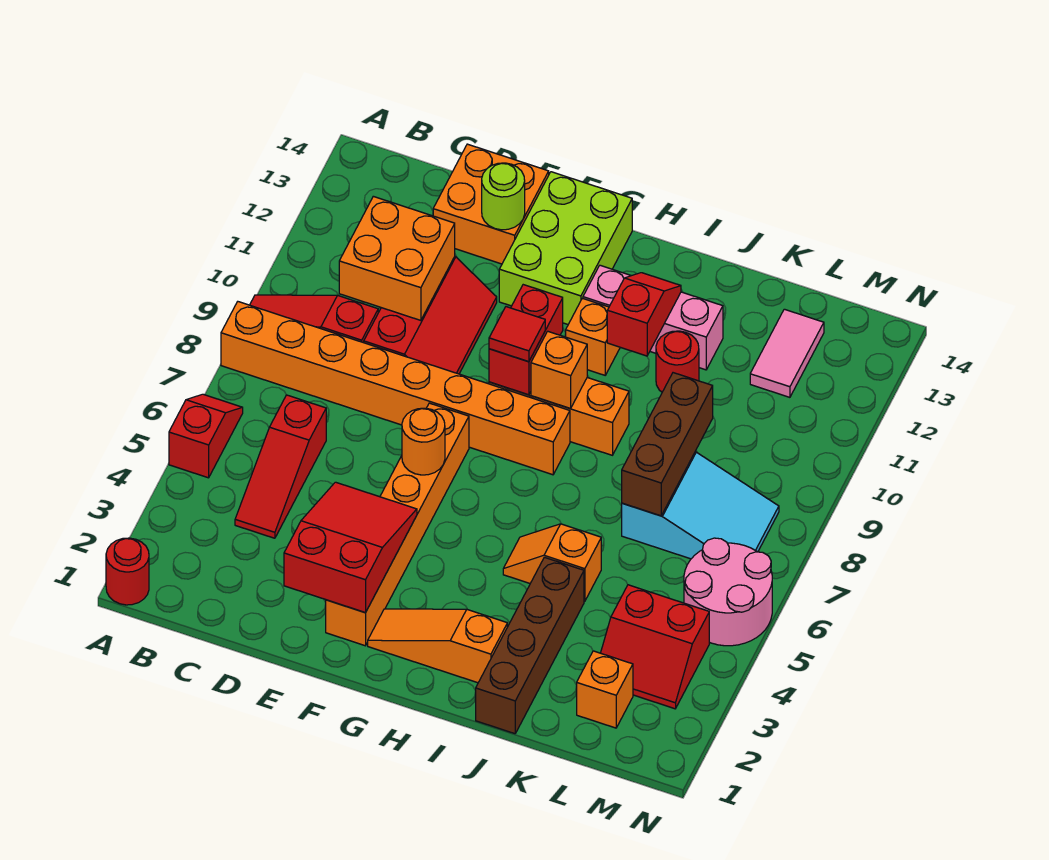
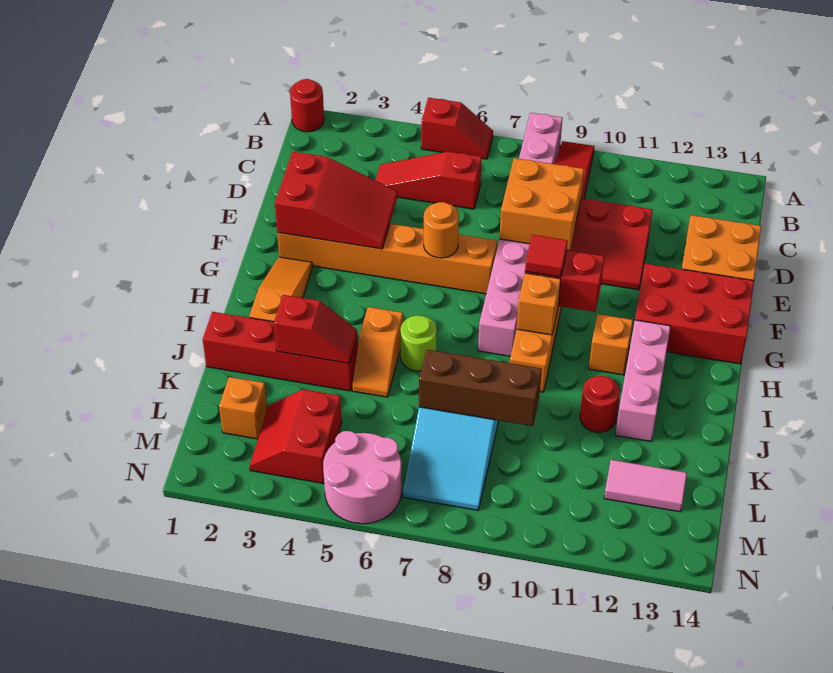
orange 1x8 brick [221,302,570,475] -> pink 1x8 brick [478,113,563,356]
orange 2x2 brick [339,196,455,320] -> orange 2x2 brick moved to [500,158,584,250]
lime 1x1 round brick [482,163,525,230] -> lime 1x1 round brick moved to [401,315,437,371]
lime 2x3 brick [499,172,632,324] -> red 2x3 brick [635,264,754,364]
orange 1x2 slope [503,524,601,601] -> orange 1x2 slope turned to [352,307,403,397]
red 1x2 slope [607,273,681,356] -> red 1x2 slope moved to [274,295,358,363]
brown 1x4 brick [476,557,584,734] -> red 1x4 brick [203,312,358,391]

